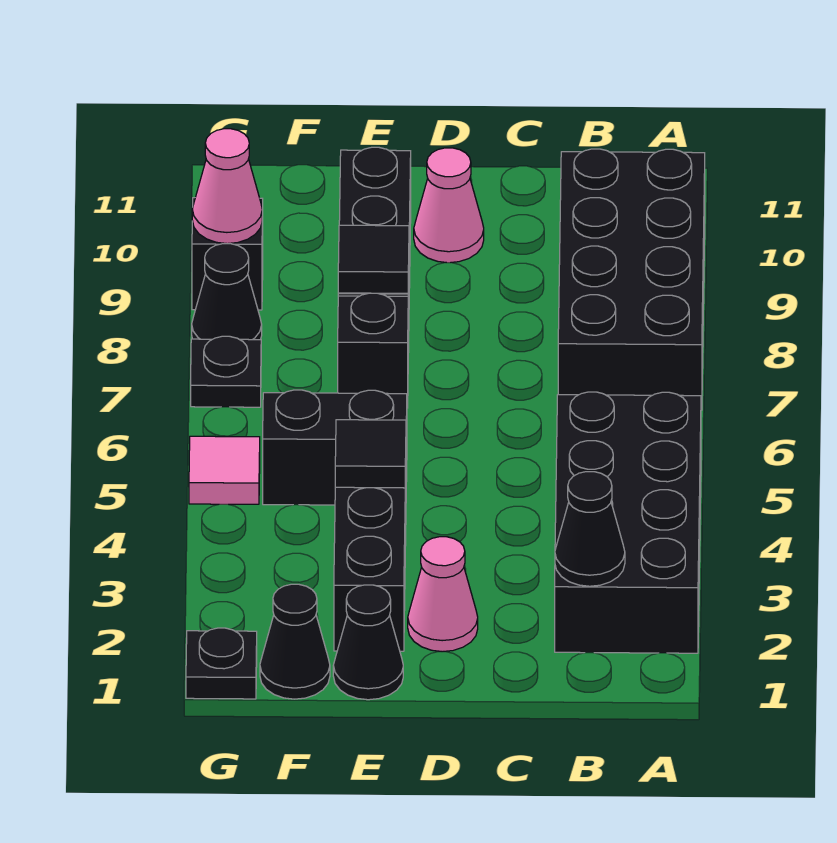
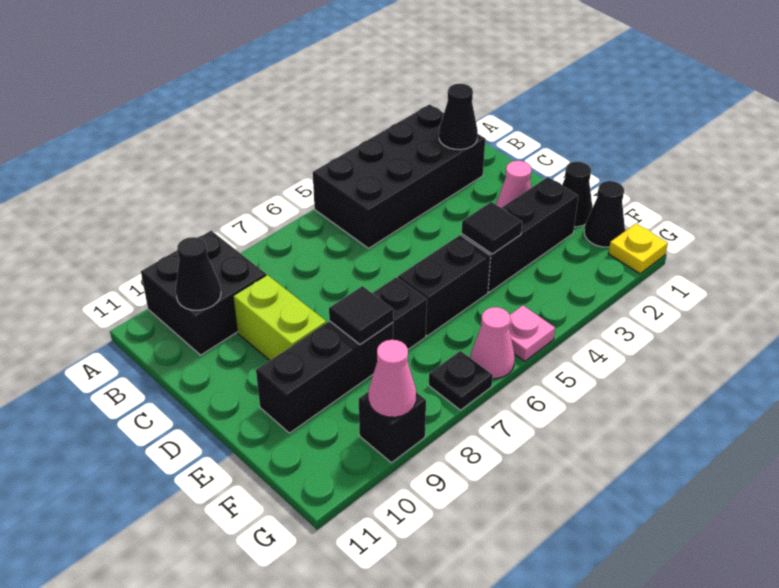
black 2x4 brick [558,149,705,410] -> black 2x2 brick [141,231,266,355]
none -> lime 1x2 brick [233,275,326,360]
pink 1x1 cone [414,148,484,263] -> pink 1x1 cone moved to [471,307,515,379]
black 1x2 brick [263,390,407,505] -> black 1x2 brick turned to [398,235,491,336]
black 1x1 plate [186,628,257,699] -> yellow 1x1 plate [608,224,668,274]
pink 1x1 tile [189,436,260,504] -> pink 1x1 plate [509,306,555,361]
black 1x1 cone [192,244,262,340] -> black 1x1 cone moved to [176,237,221,310]

